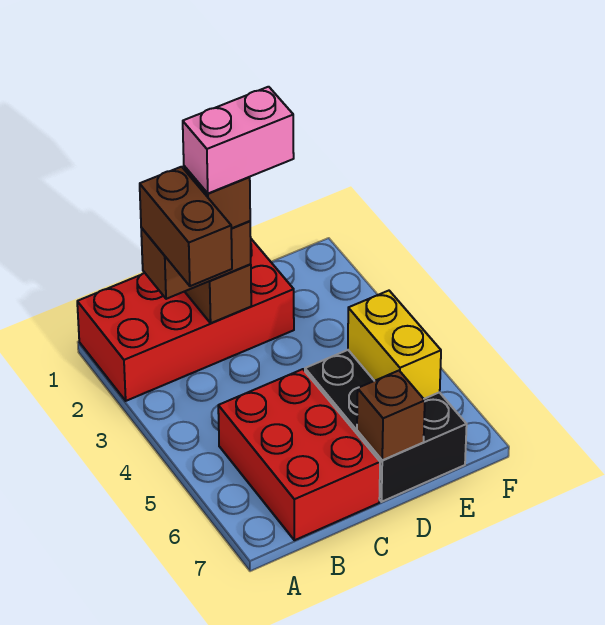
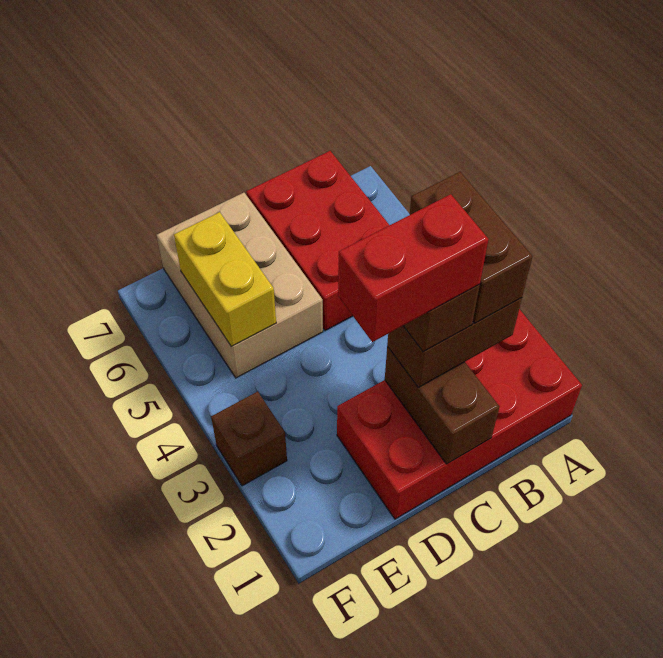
pink 1x2 brick [183,87,294,193] -> red 1x2 brick [338,194,489,342]
black 2x3 brick [305,350,467,502] -> tan 2x3 brick [157,193,323,378]
brown 1x1 brick [357,371,425,460] -> brown 1x1 brick moved to [211,391,287,486]

